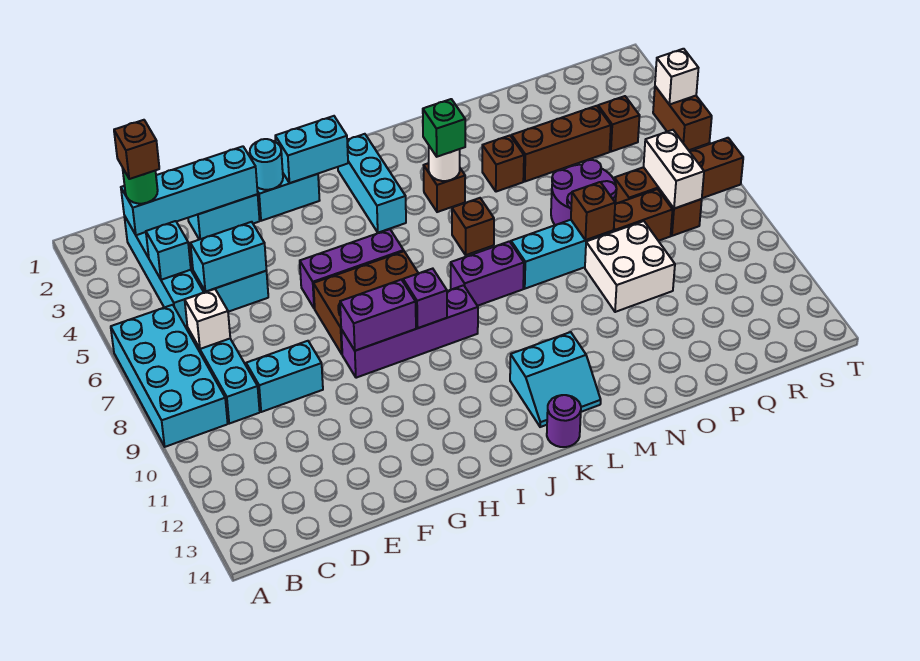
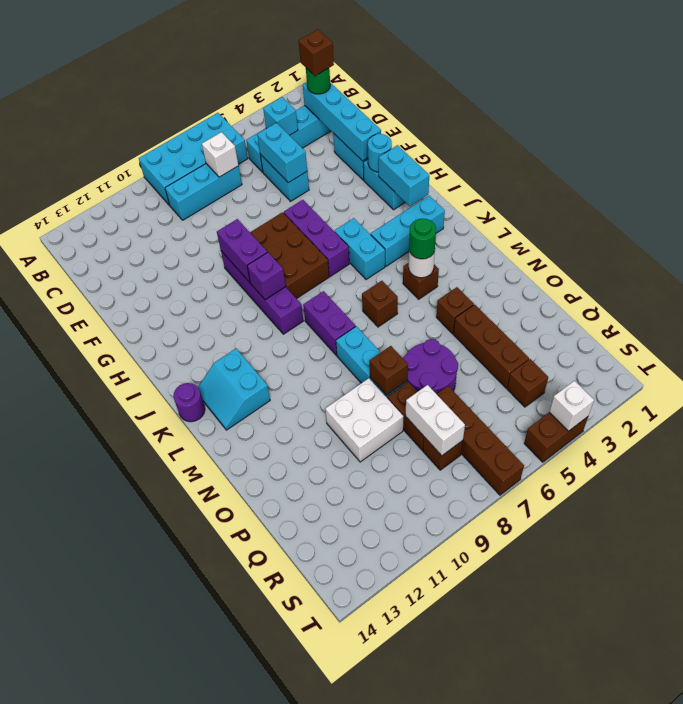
cyan 1x2 brick [246,341,323,412] -> cyan 1x2 brick moved to [335,218,385,280]
green 1x1 brick [423,99,465,157] -> green 1x1 round brick [409,218,436,259]
white 1x2 brick [644,130,704,209] -> white 1x2 brick turned to [405,385,465,456]

